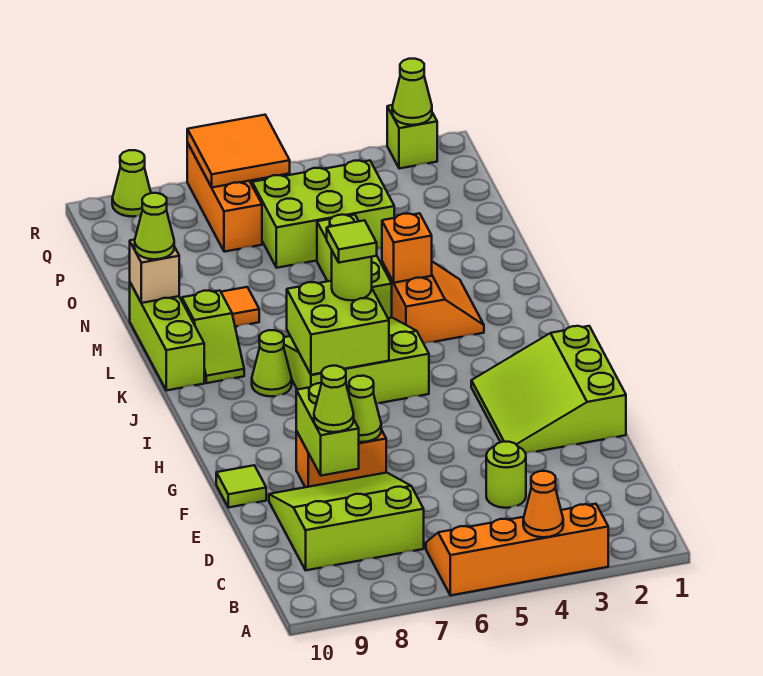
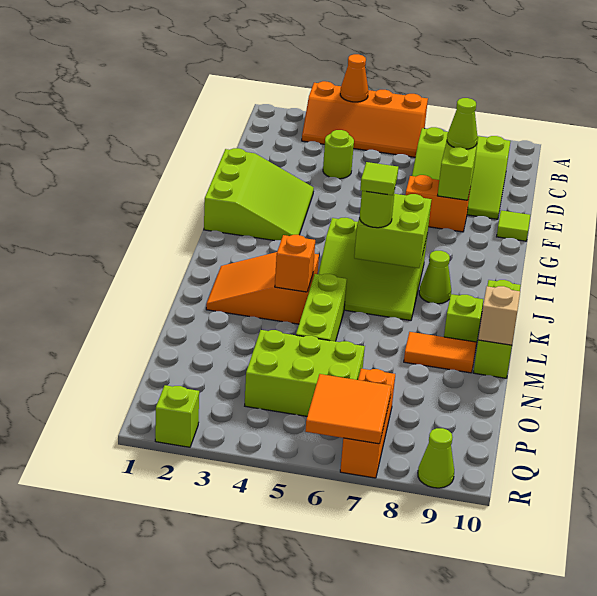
lime 1x1 cone [349,376,381,442] -> none
orange 2x2 slope [382,262,484,343] -> orange 2x3 slope [206,252,319,324]
lime 1x1 cone [135,193,174,259] -> none
lime 1x1 cone [392,59,432,125] -> none

